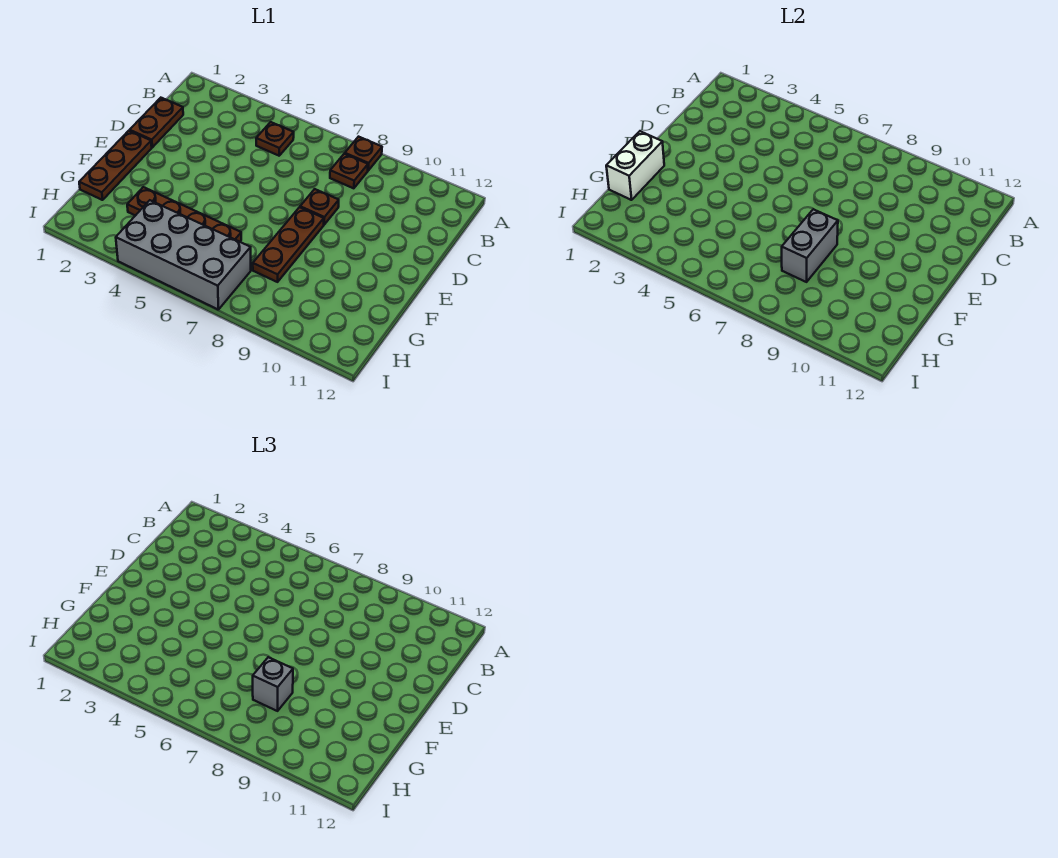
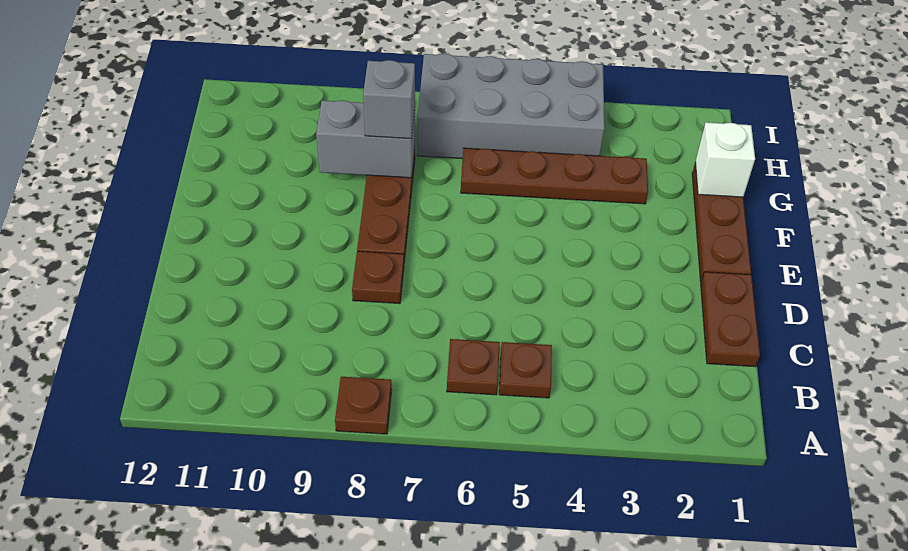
brown 1x1 plate [330,154,368,188] -> brown 1x1 plate moved to [447,339,500,395]
white 1x2 brick [606,131,664,200] -> white 1x1 brick [695,122,755,197]
grey 1x2 brick [782,209,838,282] -> grey 1x2 brick turned to [316,100,415,178]

